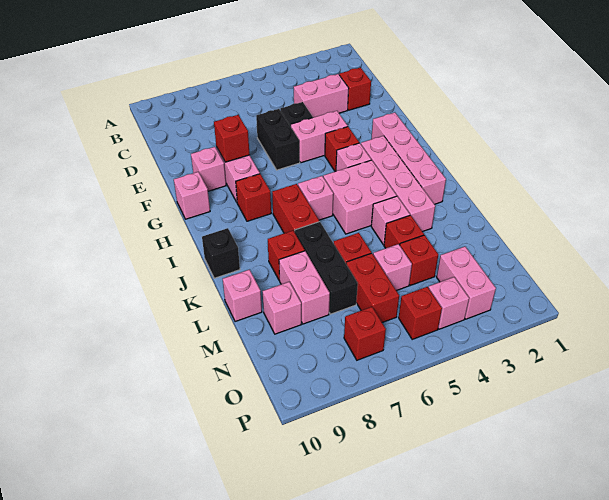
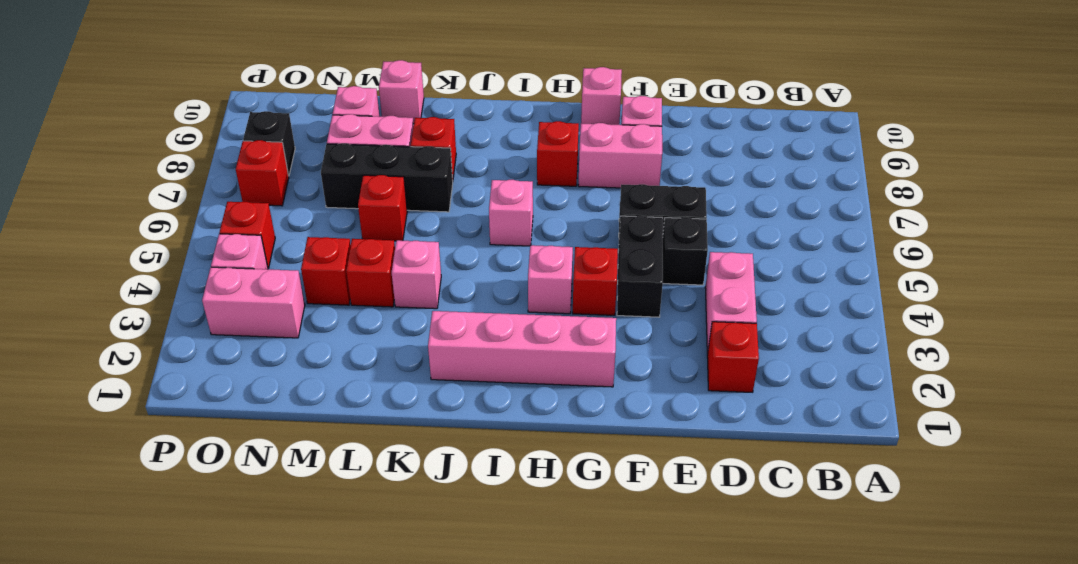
pink 1x2 brick [290,111,348,163] -> black 1x2 brick [617,216,663,317]
red 1x1 brick [214,115,250,162] -> none
pink 1x4 brick [361,136,435,232] -> none
pink 2x2 brick [323,160,397,234] -> none
red 1x2 brick [272,184,319,233] -> none
black 1x1 brick [202,228,240,278] -> black 1x1 brick moved to [243,111,295,176]
pink 1x1 brick [373,244,412,291] -> none
red 1x2 brick [346,253,399,323] -> none

